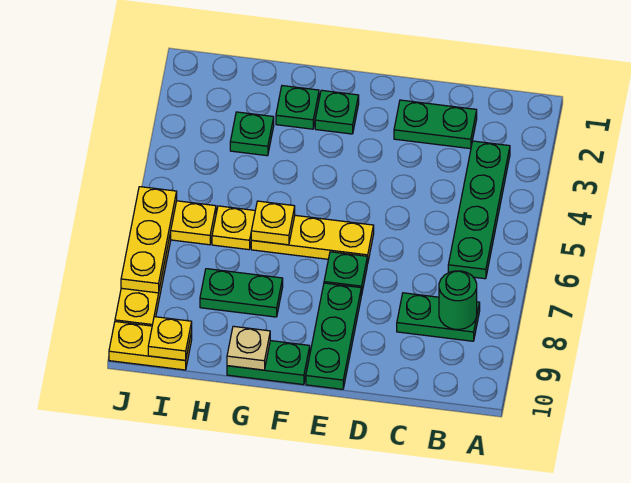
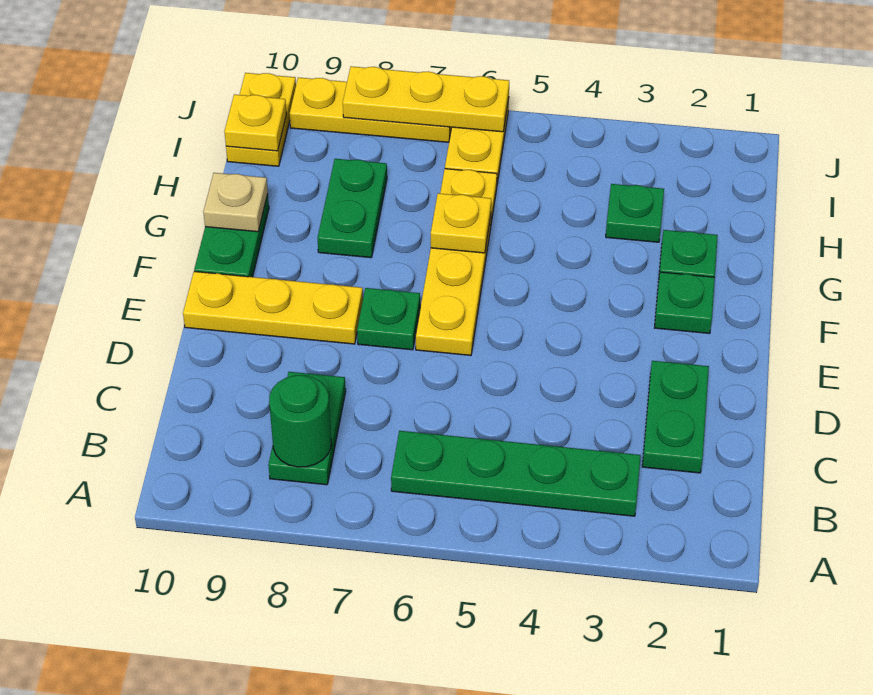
green 1x3 plate [306,283,361,389] -> yellow 1x3 plate [183,271,363,344]

